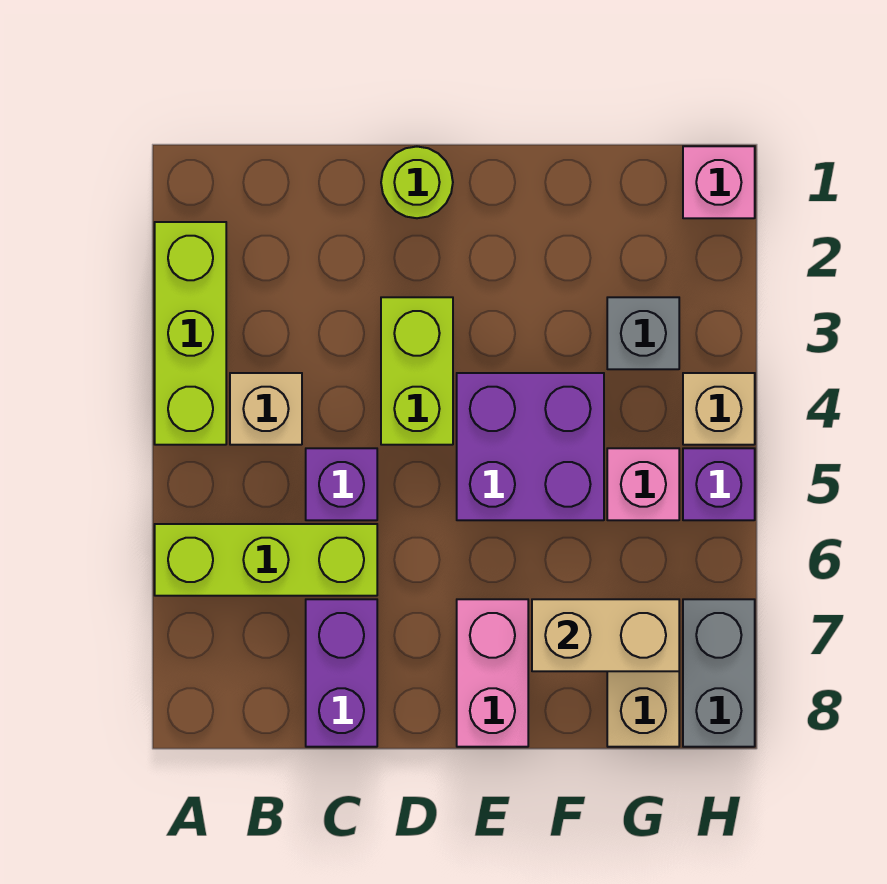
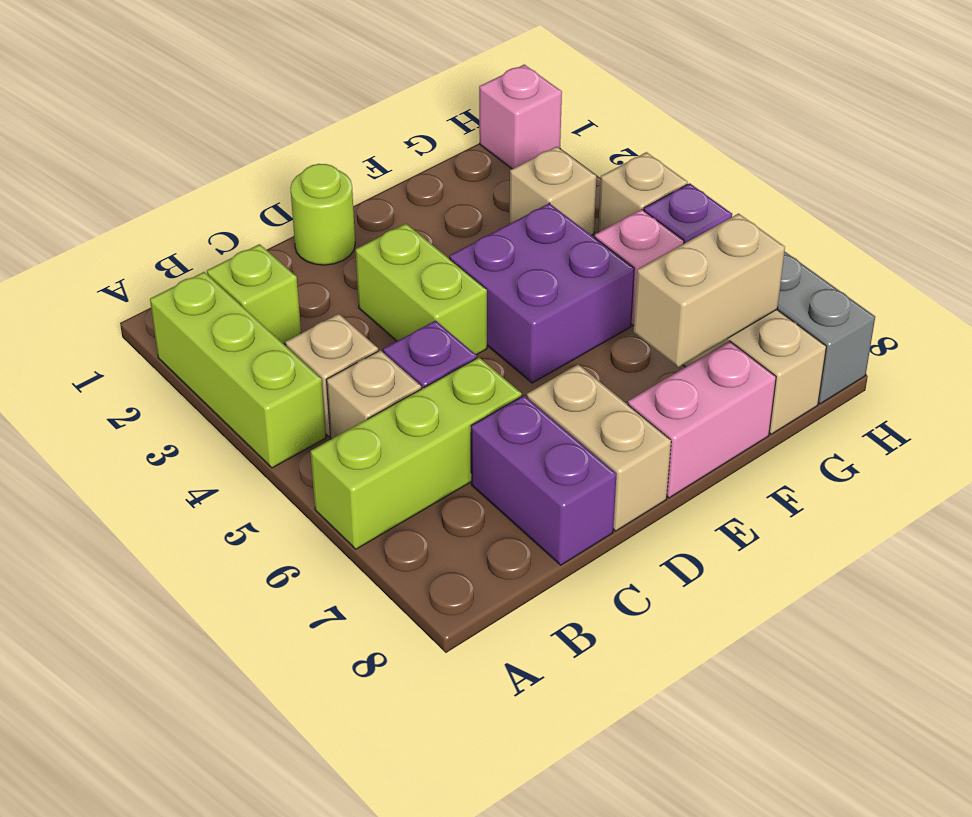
none -> lime 1x1 brick [207,244,301,345]
none -> tan 1x1 brick [327,350,421,439]
none -> tan 1x2 brick [527,364,671,531]
pink 1x2 brick [457,599,528,747] -> pink 1x2 brick turned to [628,341,776,498]
grey 1x1 brick [607,297,679,369] -> tan 1x1 brick [510,146,596,235]

